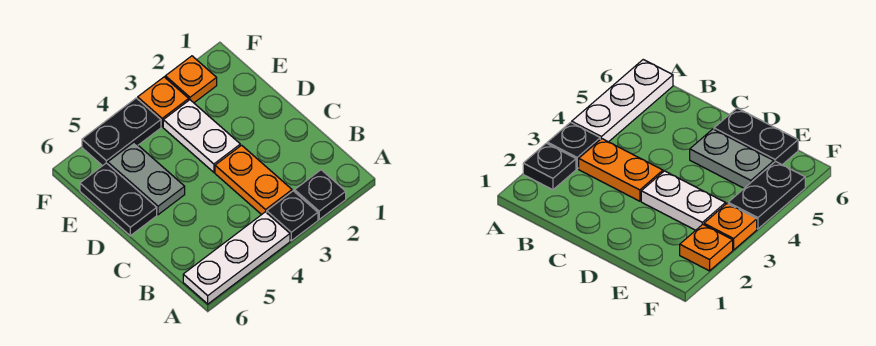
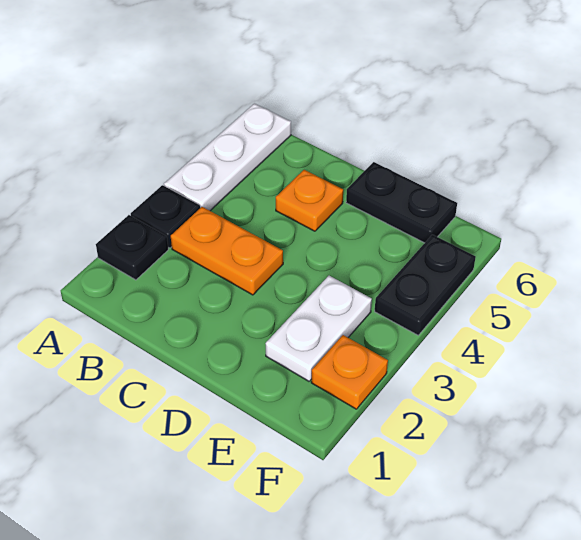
white 1x2 plate [163,100,240,172] -> white 1x2 plate turned to [265,276,372,381]
grey 1x2 plate [108,142,185,215] -> none
orange 1x1 plate [138,77,189,127] -> orange 1x1 plate moved to [276,170,343,231]

